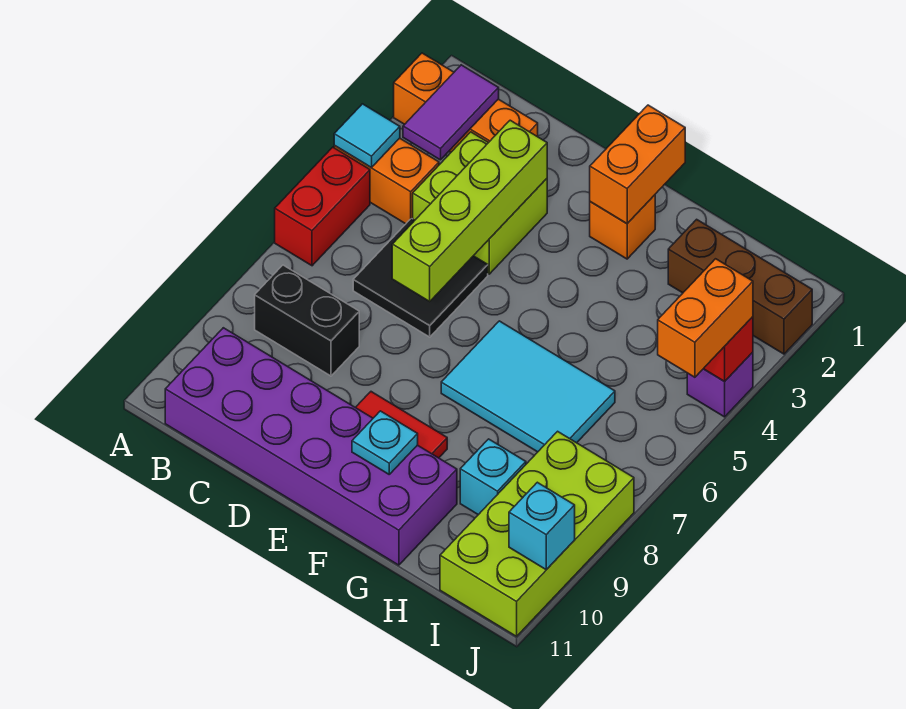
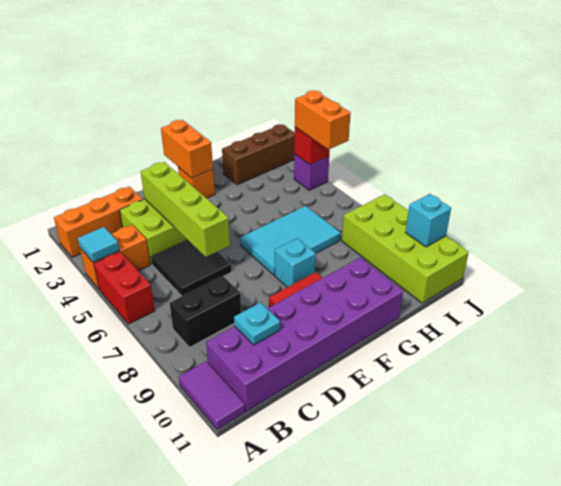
purple 1x2 tile [403,65,499,160] -> purple 1x2 tile moved to [179,361,245,430]
cyan 1x1 plate [352,411,418,474] -> cyan 1x1 plate moved to [234,303,280,345]
cyan 1x1 brick [460,439,526,515] -> cyan 1x1 brick moved to [275,238,316,287]

